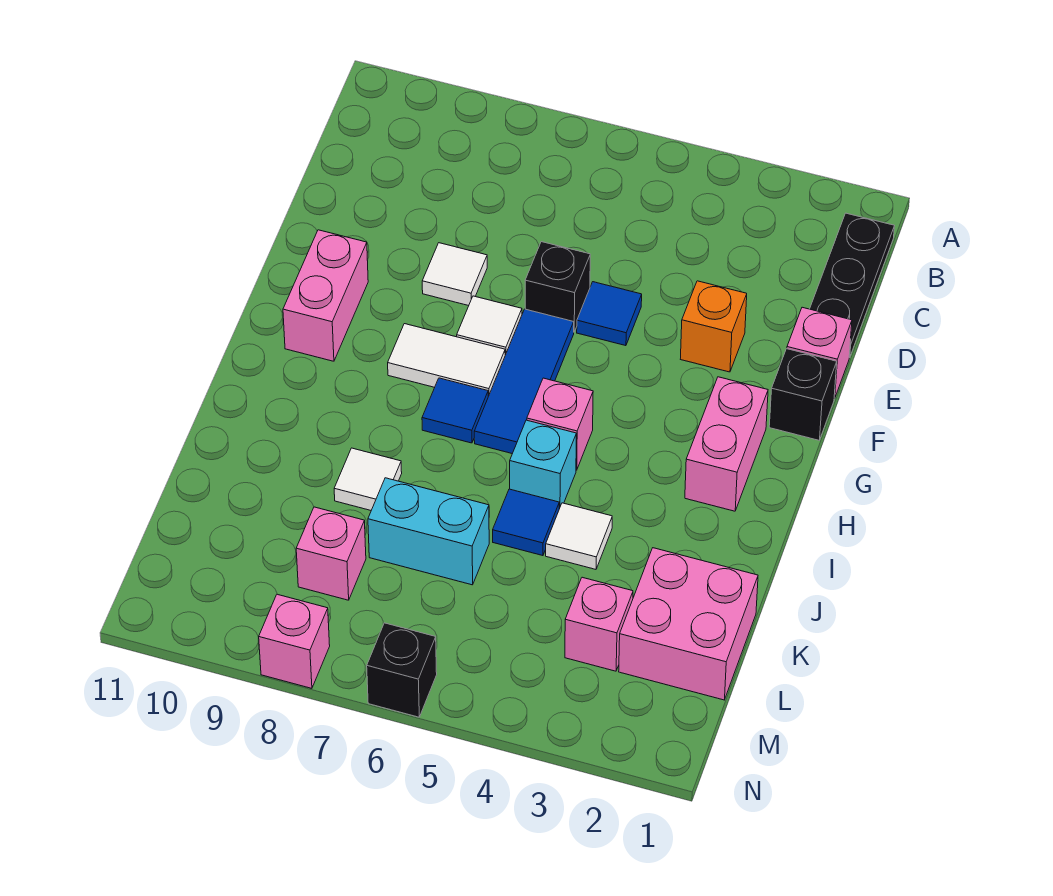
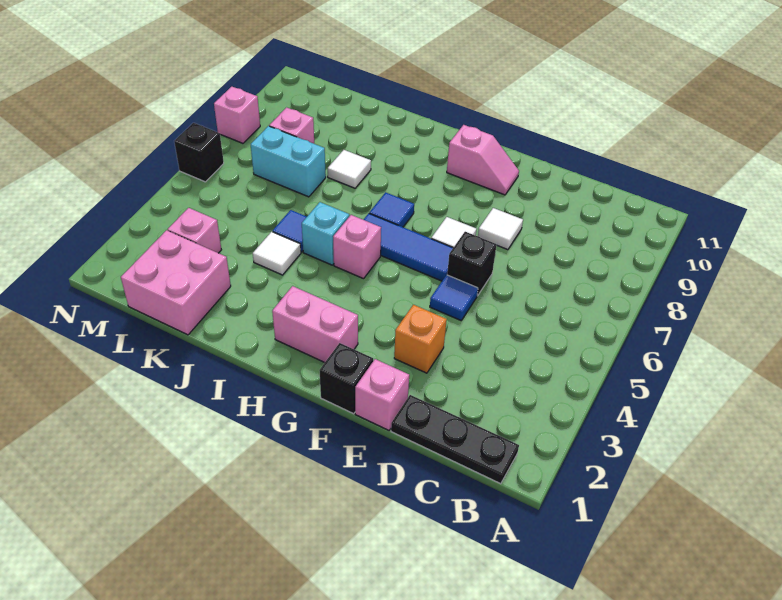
pink 1x2 brick [283,230,368,361] -> pink 1x2 slope [447,125,519,195]
white 1x2 tile [388,324,505,396] -> none
cyan 1x2 brick [368,478,489,585] -> cyan 1x2 brick turned to [251,126,326,197]

